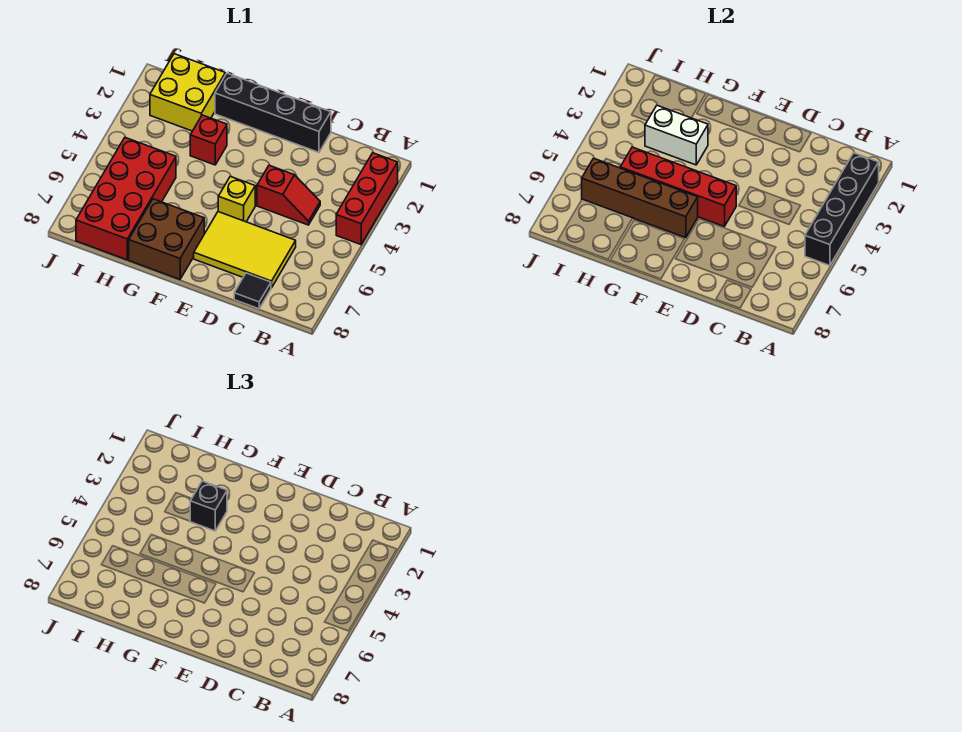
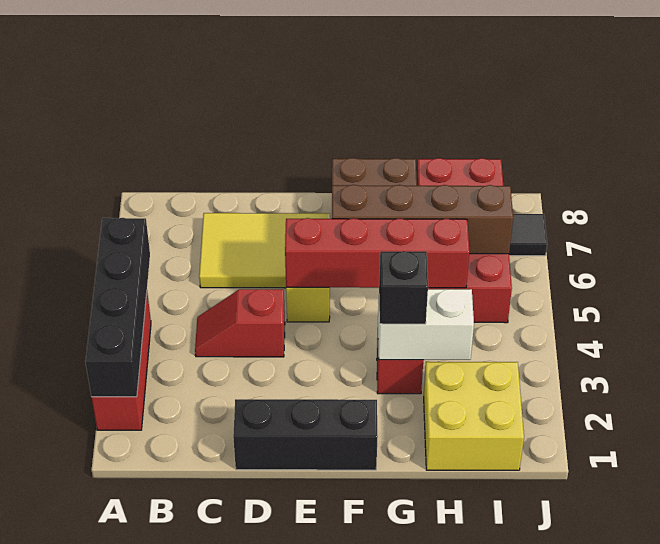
black 1x1 tile [234,273,271,309] -> black 1x1 tile moved to [509,214,547,256]
black 1x4 brick [215,73,331,152] -> black 1x3 brick [233,399,378,470]

